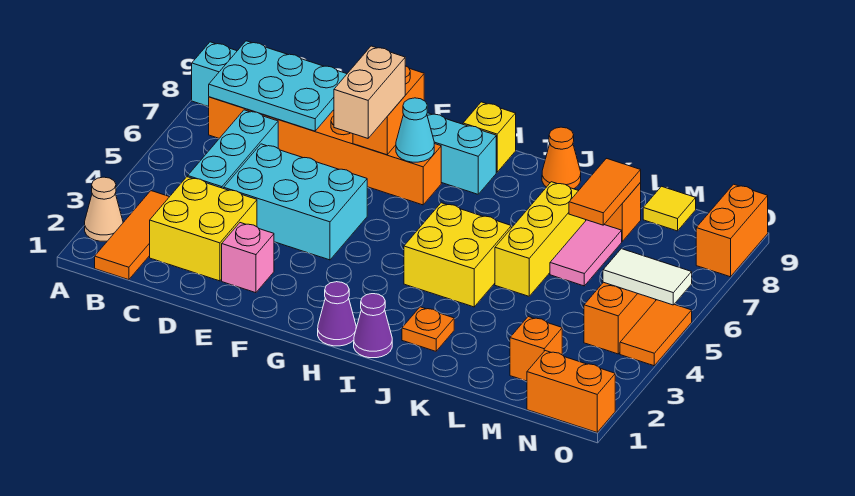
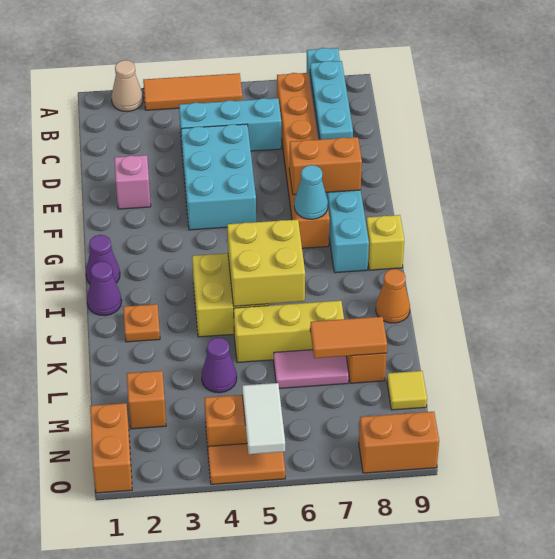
orange 1x3 tile [95,191,169,280] -> orange 1x3 tile moved to [143,73,242,110]
cyan 2x3 plate [209,41,347,131] -> cyan 1x3 plate [310,61,353,140]
yellow 2x2 brick [150,177,257,281] -> yellow 2x2 brick moved to [227,219,305,306]
tan 1x2 brick [334,46,405,138] -> none
none -> purple 1x1 cone [202,338,237,393]

